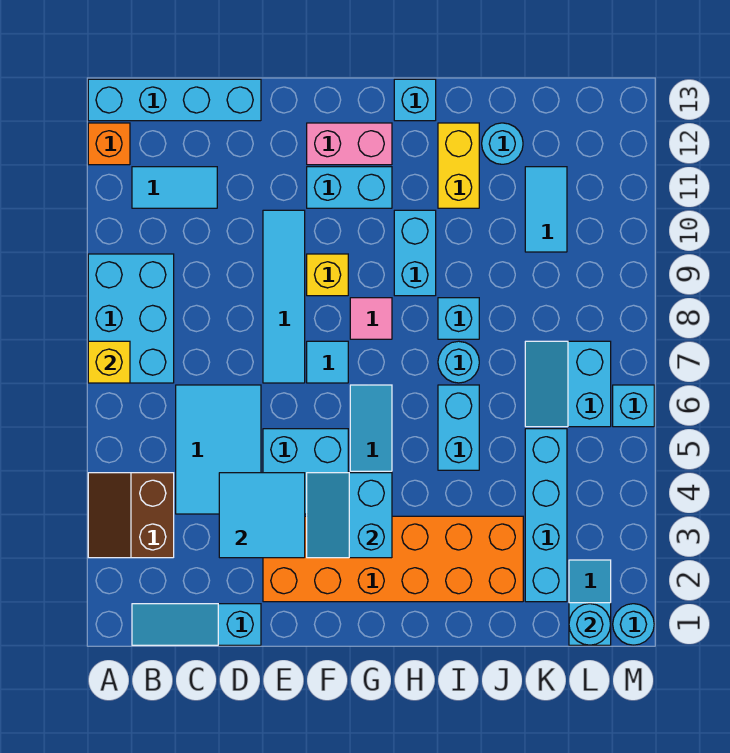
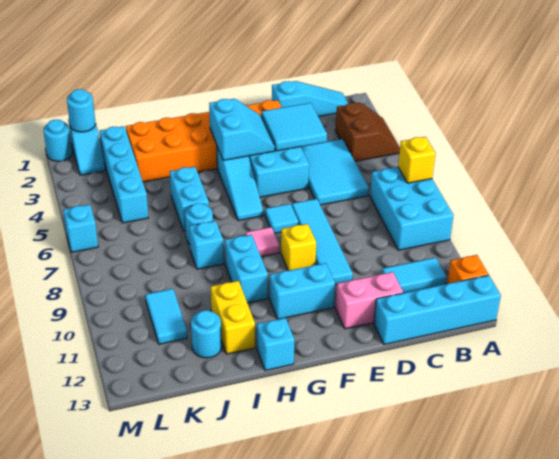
pink 1x2 brick [307,123,392,165] -> pink 1x2 brick moved to [335,272,403,329]
cyan 2x2 slope [525,341,611,427] -> none

